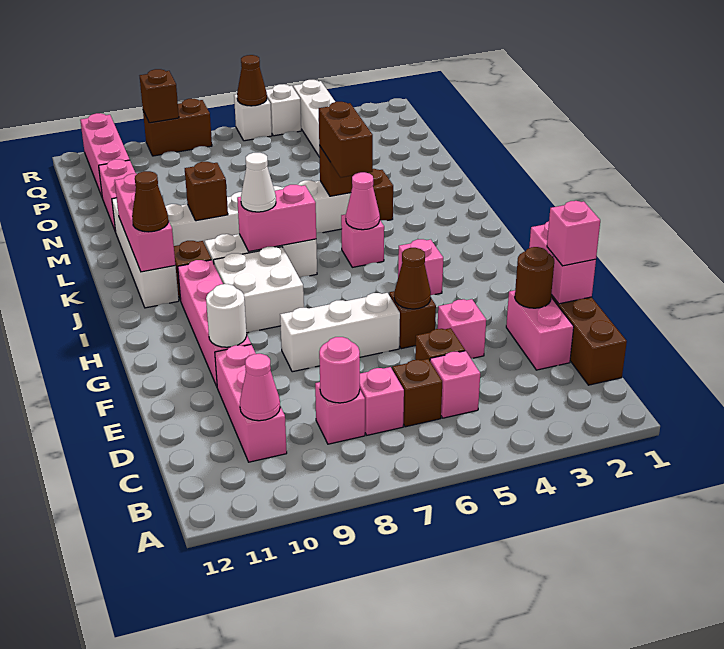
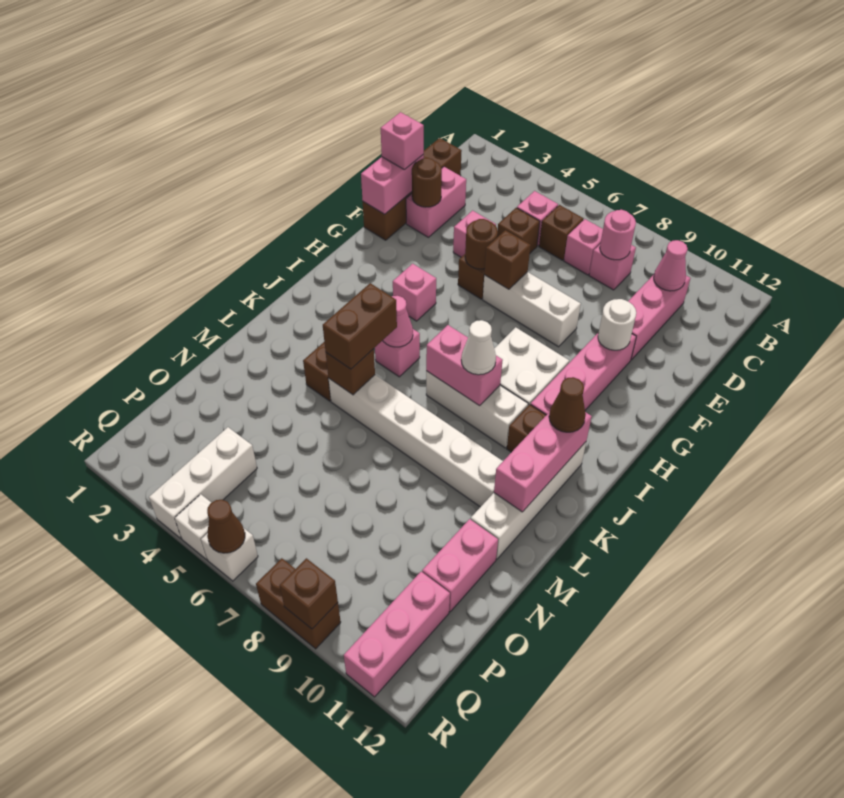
brown 1x1 cone [394,248,431,309] -> brown 1x1 round brick [465,219,498,269]
brown 1x1 brick [185,162,228,221] -> brown 1x1 brick moved to [484,230,531,289]

